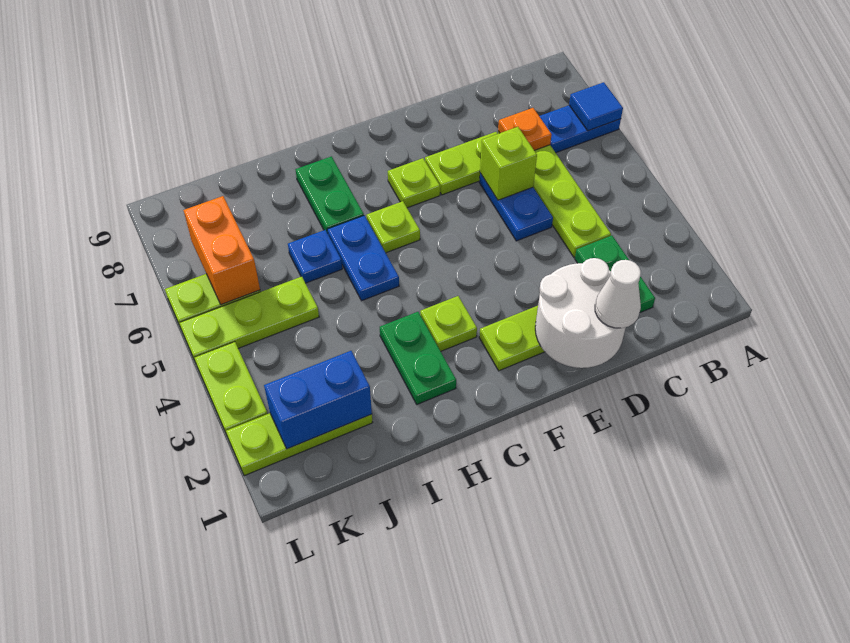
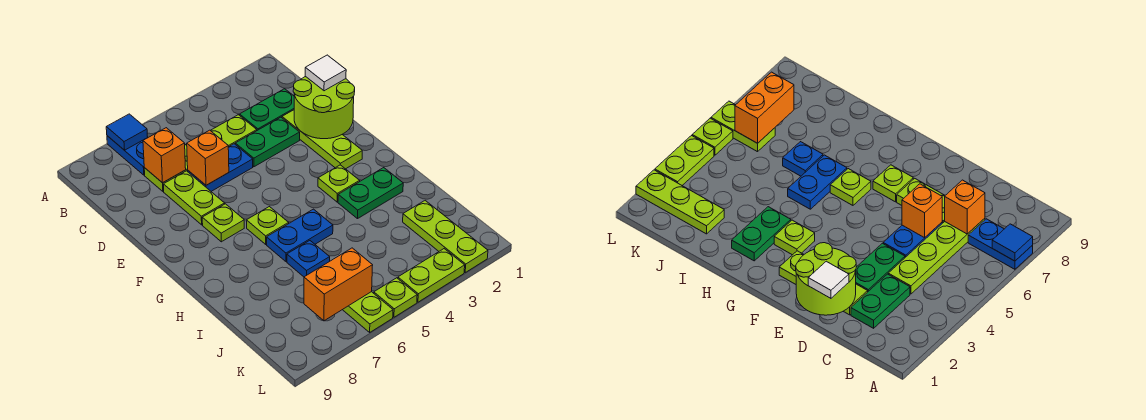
orange 1x1 plate [498,108,552,150] -> orange 1x1 brick [143,128,186,183]
white 2x2 round brick [535,258,626,368] -> lime 2x2 round brick [293,76,355,139]
white 1x1 cone [595,260,641,328] -> white 1x1 tile [305,55,346,91]
lime 1x1 brick [480,127,537,200] -> orange 1x1 brick [187,130,229,185]
green 1x2 plate [295,156,364,233] -> green 1x2 plate moved to [235,117,300,167]
blue 1x2 brick [264,351,372,449] -> none
lime 1x3 plate [179,277,319,363] -> lime 1x1 plate [374,278,417,317]

